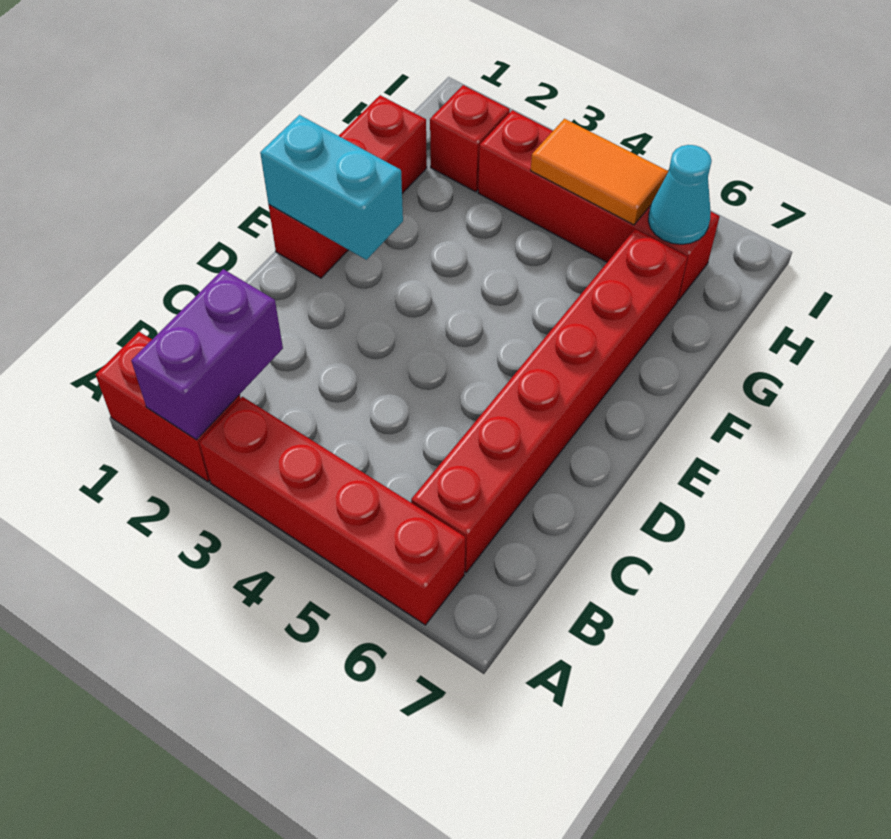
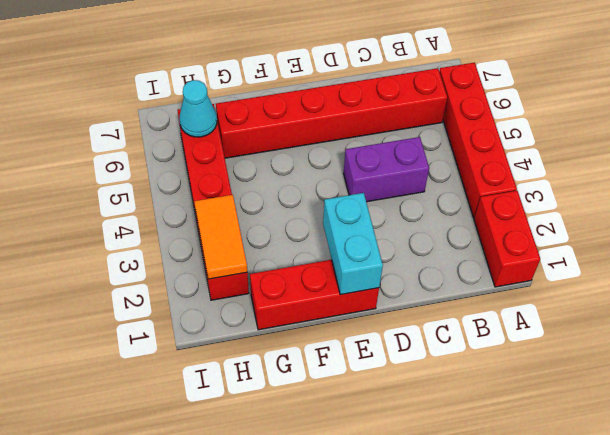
purple 1x2 brick [131,269,283,440] -> purple 1x2 brick moved to [343,137,429,202]
orange 1x2 tile [531,119,668,225] -> orange 1x2 tile moved to [194,195,247,279]

